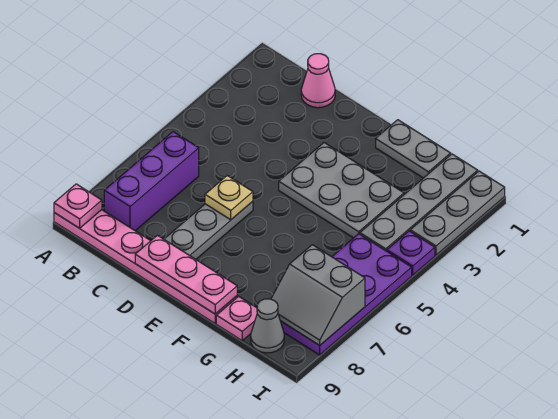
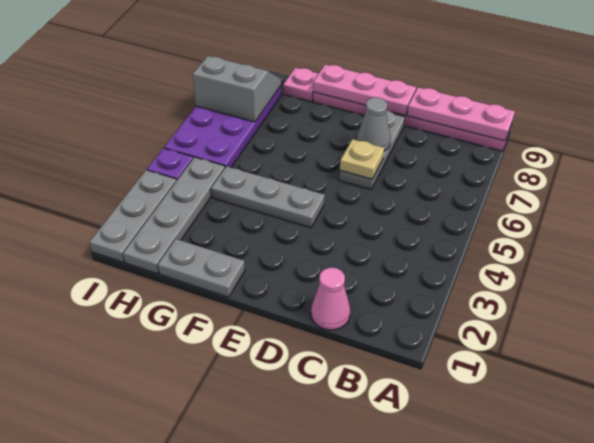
pink 1x1 plate [54,184,102,228] -> pink 1x3 plate [407,87,515,141]
purple 1x3 brick [104,132,199,231] -> none
grey 2x3 plate [279,143,404,238] -> grey 1x3 plate [211,166,325,228]
grey 1x1 cone [251,299,284,353] -> grey 1x1 cone moved to [357,97,391,151]

